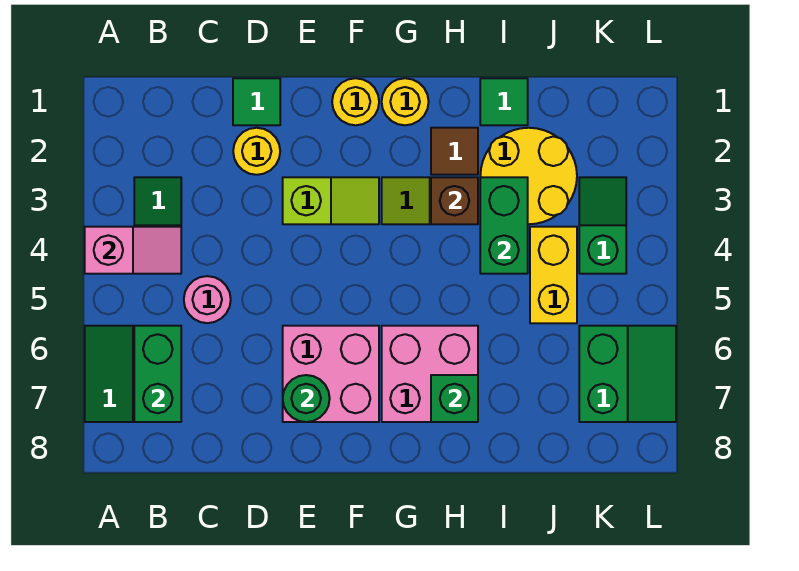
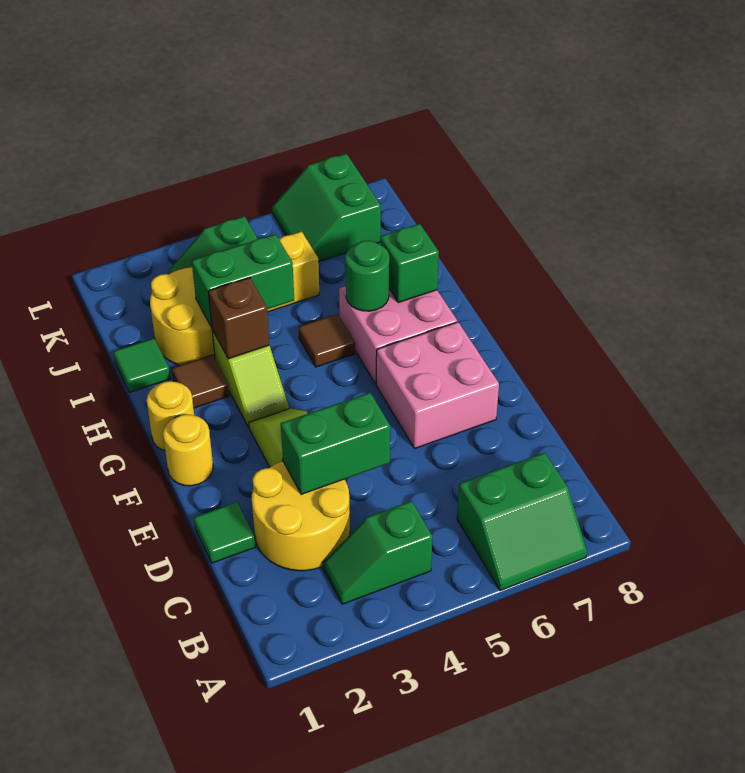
pink 1x2 slope [85,227,181,274] -> none
green 1x2 brick [134,326,181,422] -> green 1x2 brick moved to [281,393,390,494]
pink 1x1 round brick [184,276,231,323] -> none
yellow 1x1 round brick [233,128,280,175] -> yellow 2x2 round brick [252,461,350,571]
green 1x1 round brick [283,375,330,422] -> green 1x1 round brick moved to [345,240,389,311]
none -> brown 1x1 tile [298,314,355,367]
green 2x2 slope [579,326,676,422] -> green 2x2 slope turned to [272,154,381,262]

